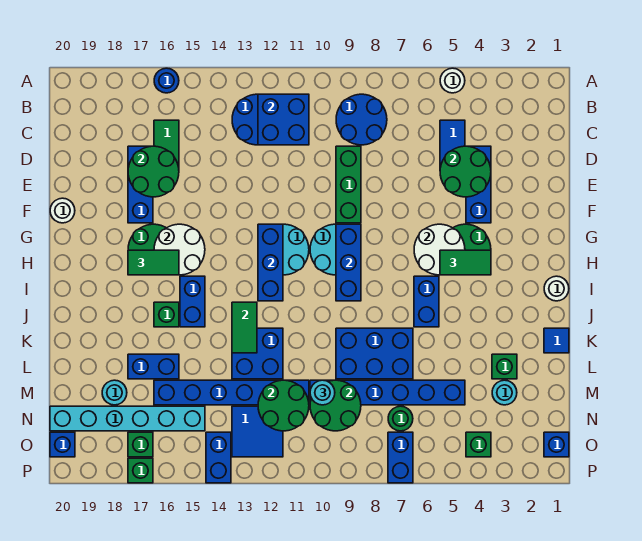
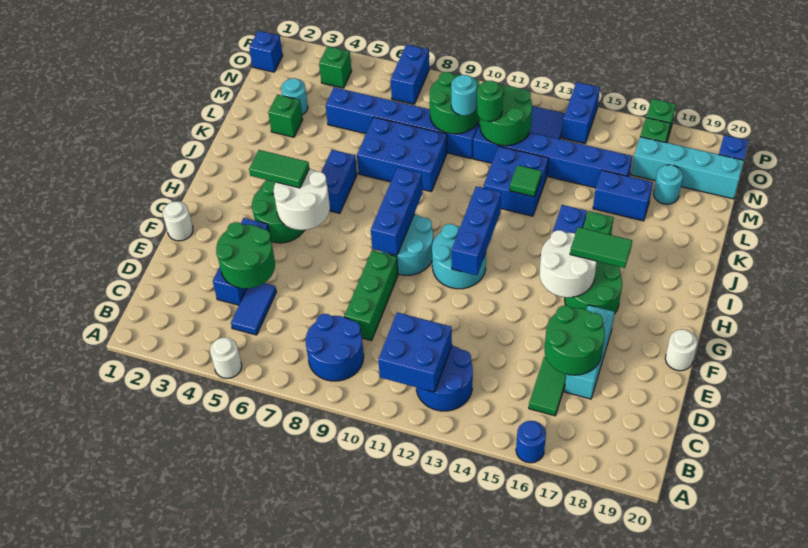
blue 1x3 brick [128,146,153,223] -> cyan 1x3 brick [564,305,614,399]
white 1x1 round brick [544,276,569,301] -> white 1x1 round brick moved to [163,201,193,241]
green 1x2 tile [232,302,257,353] -> green 1x1 tile [510,165,542,197]
blue 1x1 tile [544,328,569,353] -> none
green 1x1 round brick [388,406,413,431] -> green 1x1 round brick moved to [477,81,503,121]
cyan 1x6 brick [50,406,205,431] -> cyan 1x4 brick [631,137,744,199]

